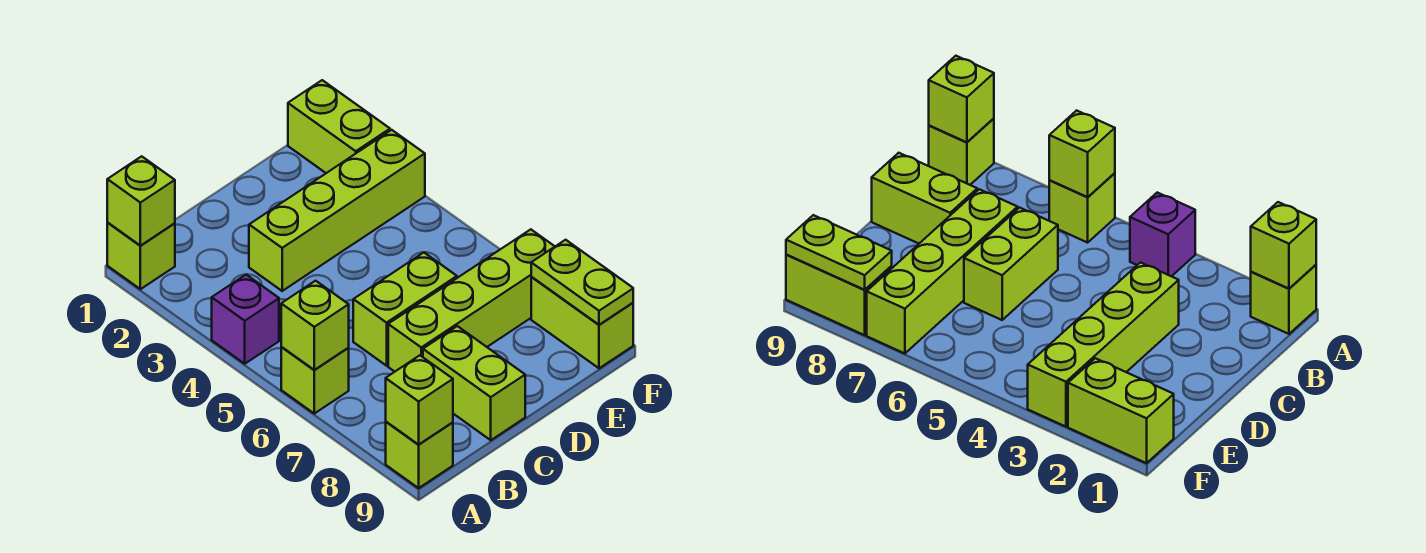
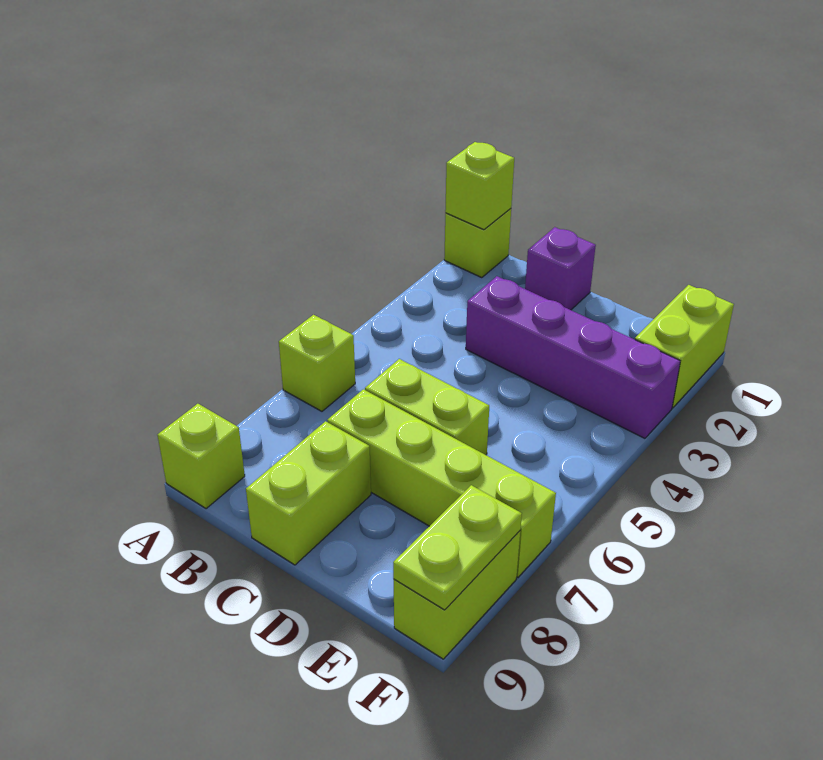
purple 1x1 brick [212,275,279,364] -> purple 1x1 brick moved to [525,227,596,310]
lime 1x1 brick [281,281,349,370] -> none
lime 1x1 brick [386,355,453,444] -> none
lime 1x4 brick [249,130,425,291] -> purple 1x4 brick [466,276,680,438]

